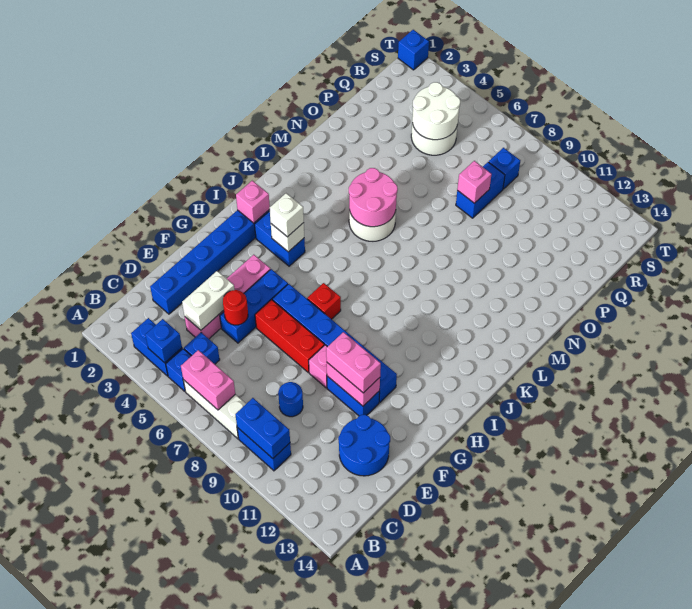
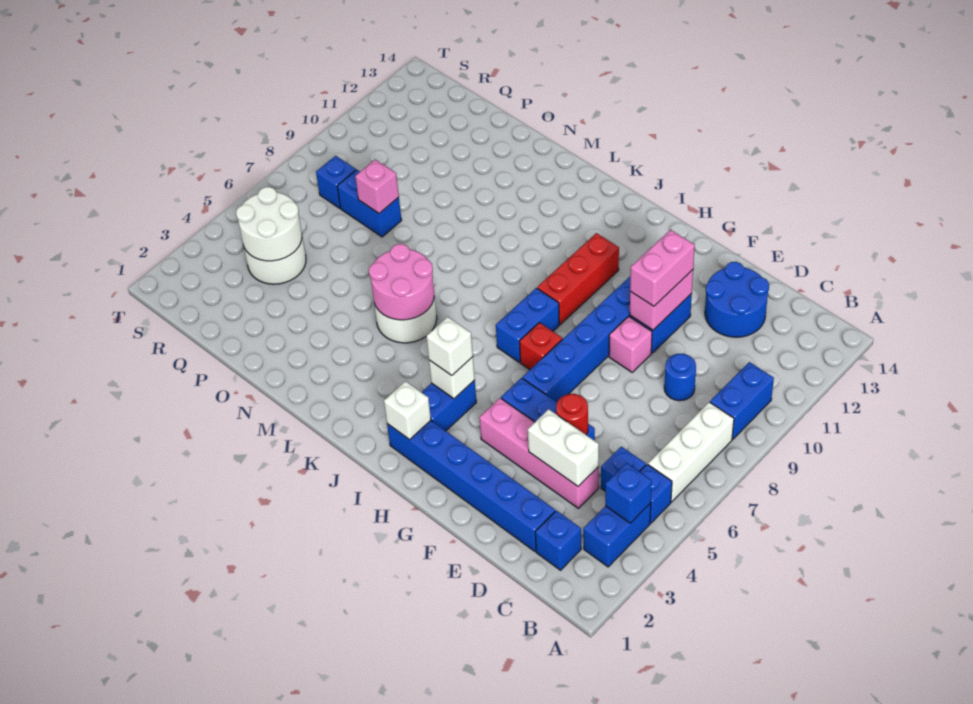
pink 1x2 brick [181,350,235,410] -> none
blue 1x2 brick [235,398,290,458] -> blue 1x2 brick moved to [496,288,559,362]
red 1x3 brick [255,300,324,372] -> red 1x3 brick moved to [537,233,619,324]
pink 1x1 brick [236,181,270,223] -> white 1x1 brick [384,381,431,440]
blue 1x1 brick [398,30,429,70] -> blue 1x1 brick moved to [535,511,581,570]

